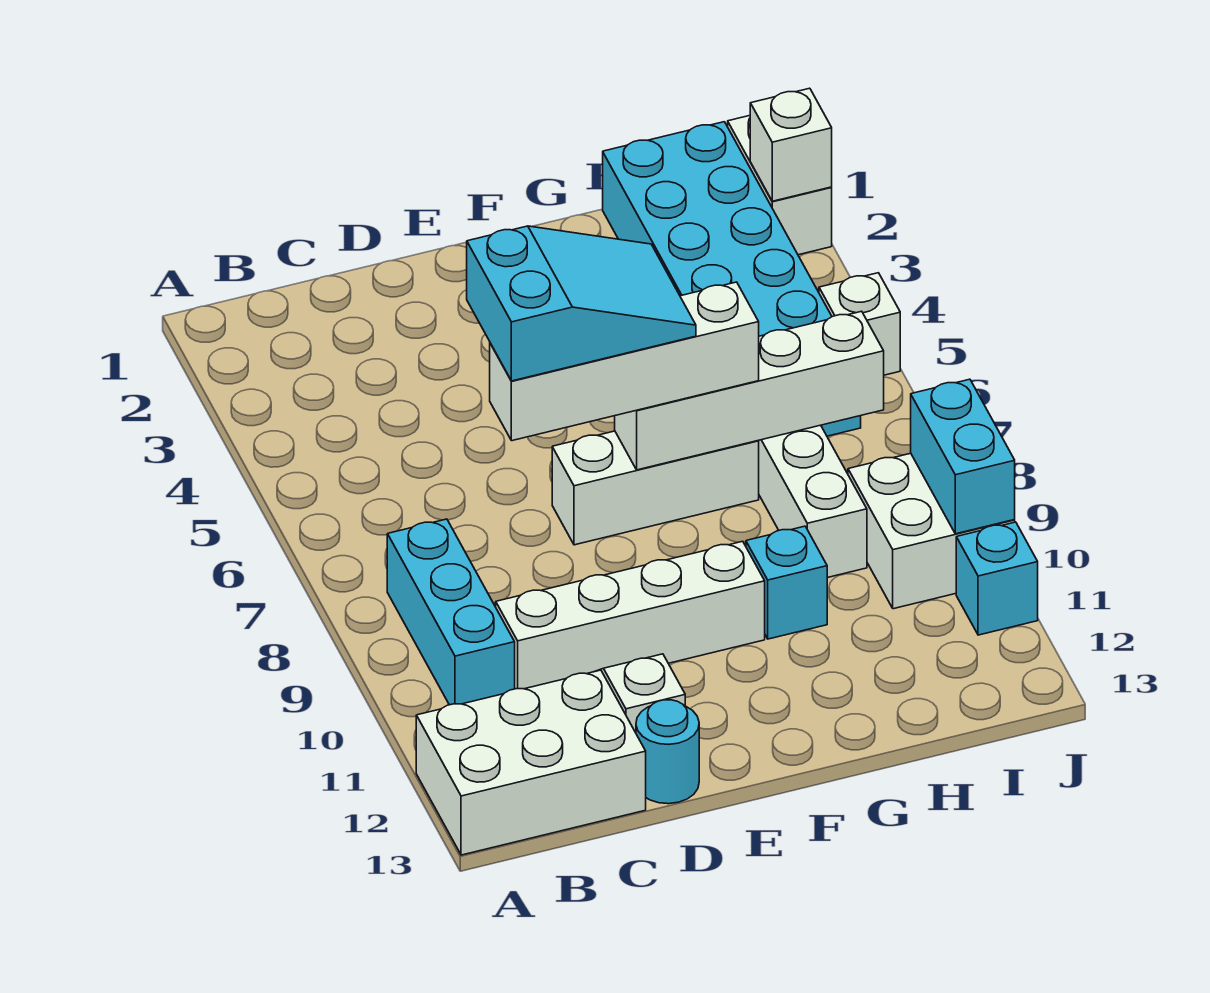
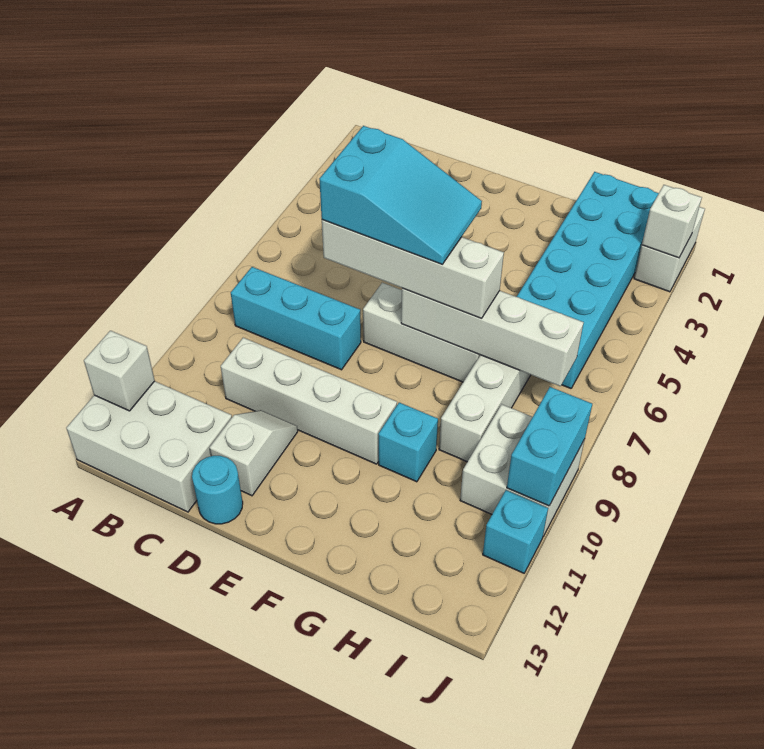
cyan 1x3 brick [387,519,515,705] -> cyan 1x3 brick turned to [231,267,361,370]
white 1x1 brick [819,273,900,375] -> white 1x1 brick moved to [84,331,155,411]

